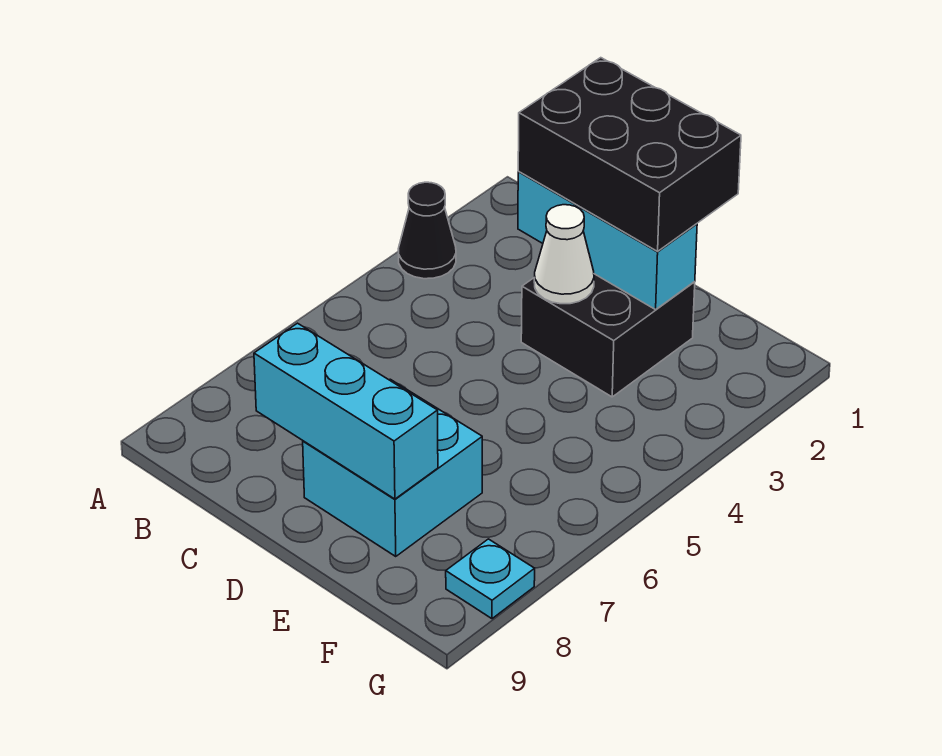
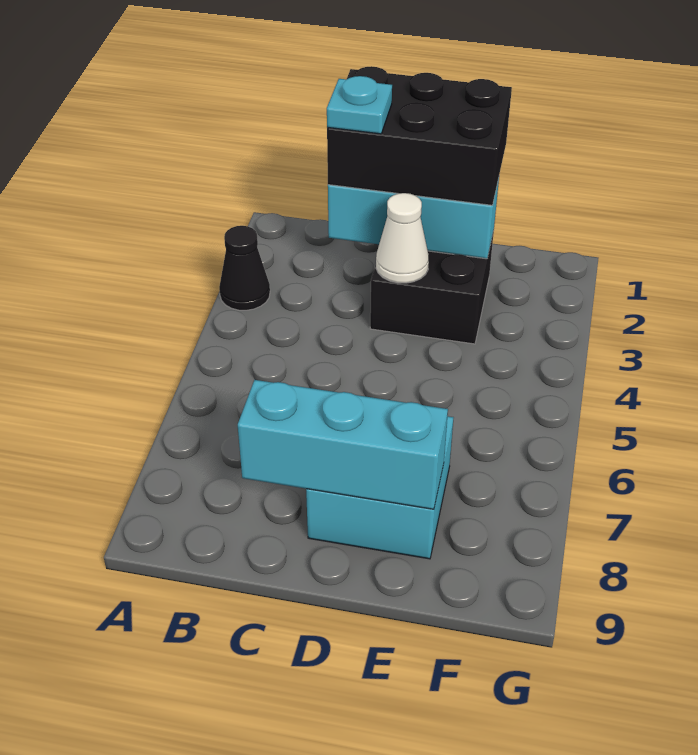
cyan 1x1 plate [446,539,535,619] -> cyan 1x1 plate moved to [327,76,392,134]

